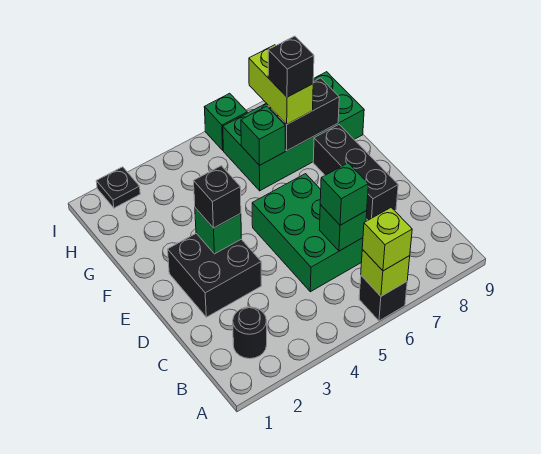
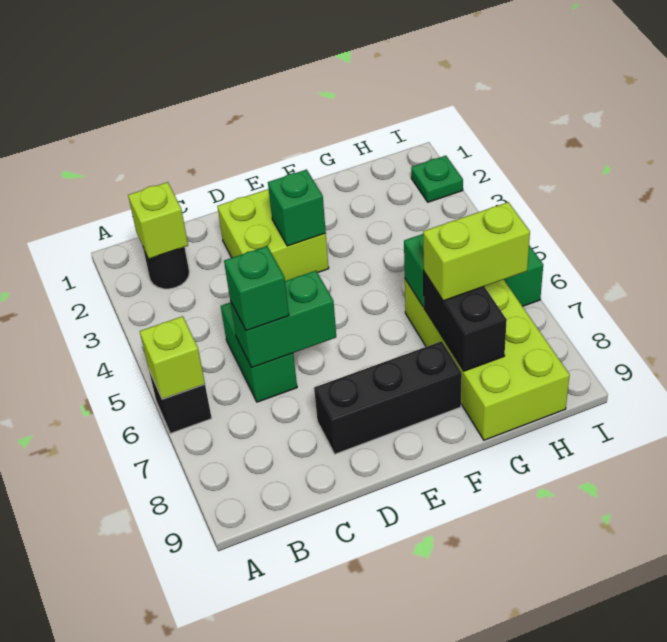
lime 1x1 brick [362,208,412,271] -> lime 1x1 brick moved to [128,182,188,259]
green 2x3 brick [252,174,363,292] -> green 1x2 brick [221,302,297,402]
green 1x1 brick [319,205,367,251] -> green 1x2 brick [230,271,336,367]
black 2x2 brick [168,233,261,317] -> lime 2x2 brick [217,189,329,281]
black 1x1 brick [194,166,241,228] -> none
green 2x4 brick [223,72,364,191] -> lime 2x4 brick [405,279,570,440]
black 1x1 brick [268,36,314,97] -> none
black 1x1 plate [96,167,140,208] -> green 1x1 plate [411,156,463,202]

